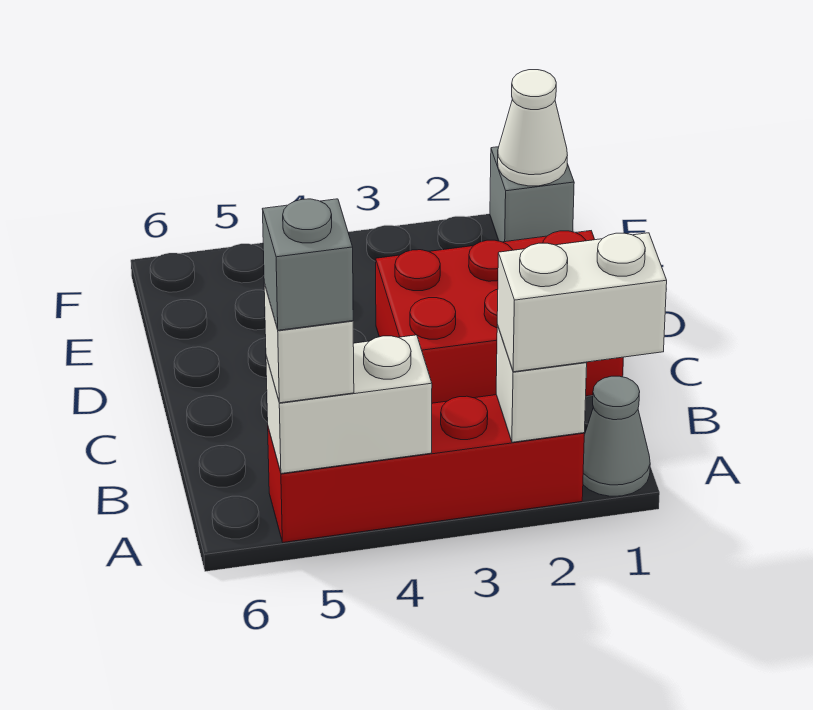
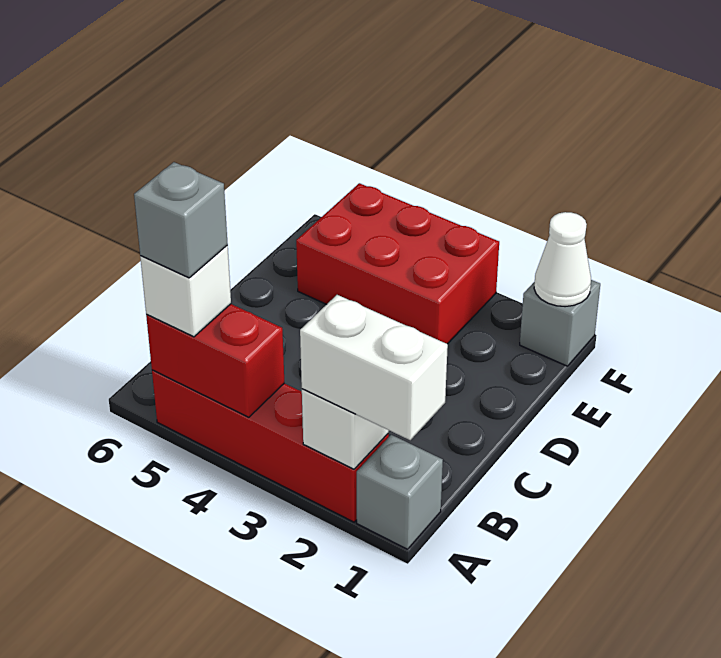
grey 1x1 cone [583,376,650,496] -> grey 1x1 brick [357,435,443,549]
white 1x2 brick [266,335,432,474] -> red 1x2 brick [146,304,284,417]
red 2x3 brick [376,231,623,403] -> red 2x3 brick moved to [296,183,499,344]

